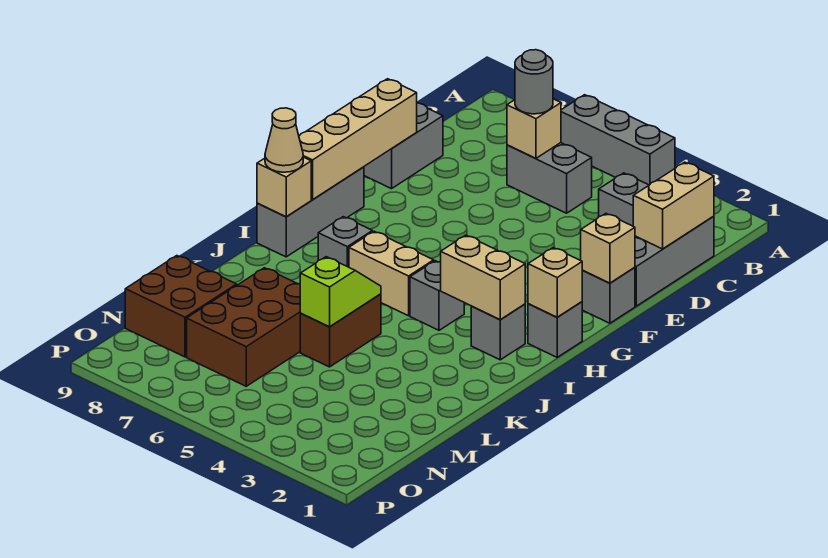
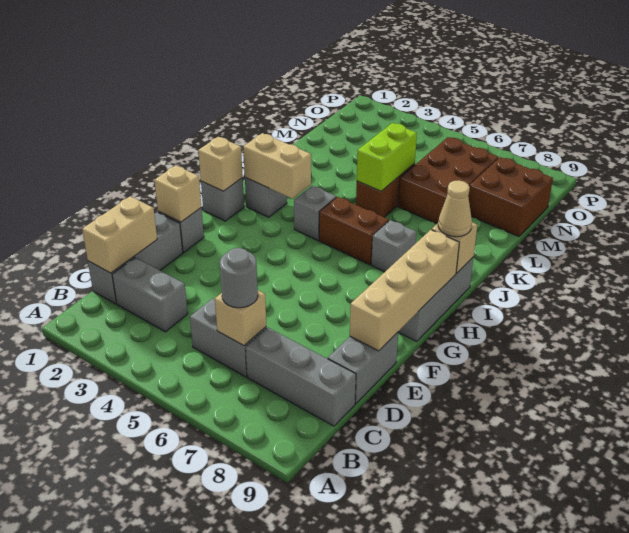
grey 1x3 brick [561,95,675,185] -> grey 1x3 brick moved to [246,328,356,426]
tan 1x2 brick [349,231,434,316] -> brown 1x2 brick [319,197,389,265]
lime 1x2 slope [300,257,381,327] -> lime 1x2 brick [357,123,417,191]

